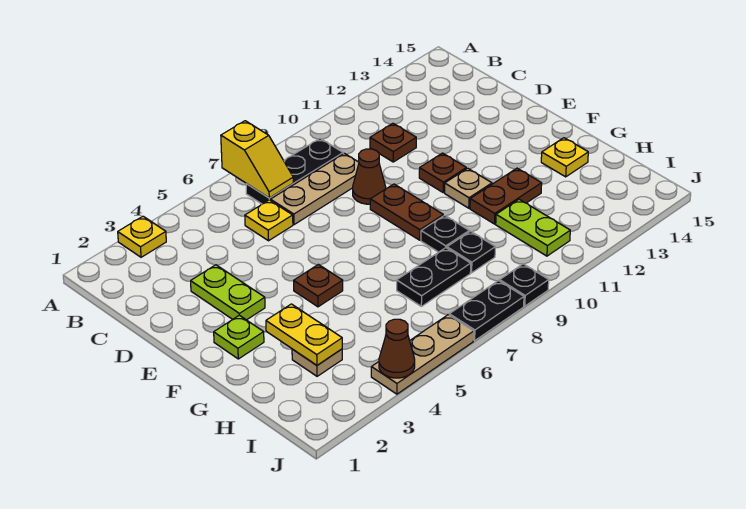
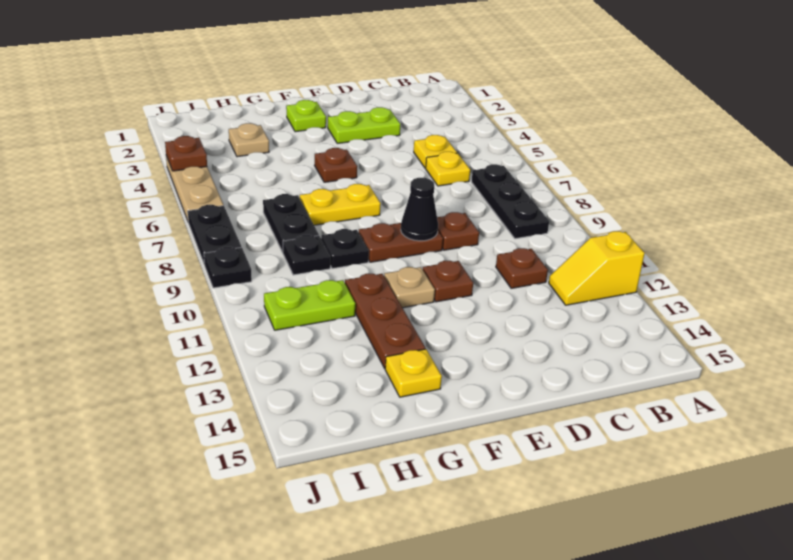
yellow 1x1 plate [118,216,166,257] -> yellow 1x1 plate moved to [414,135,457,168]
yellow 1x2 slope [221,121,293,198] -> yellow 1x2 slope moved to [549,231,645,305]
tan 1x3 plate [270,153,359,225] -> none
brown 1x1 cone [353,149,386,204] -> brown 1x1 plate [437,212,479,250]
none -> black 1x1 cone [401,178,438,241]
yellow 1x2 plate [266,304,342,365] -> yellow 1x2 plate moved to [300,184,381,225]
brown 1x2 plate [470,168,542,224] -> brown 1x3 plate [345,274,425,368]
brown 1x1 cone [379,319,415,378] -> brown 1x1 plate [165,136,207,171]

